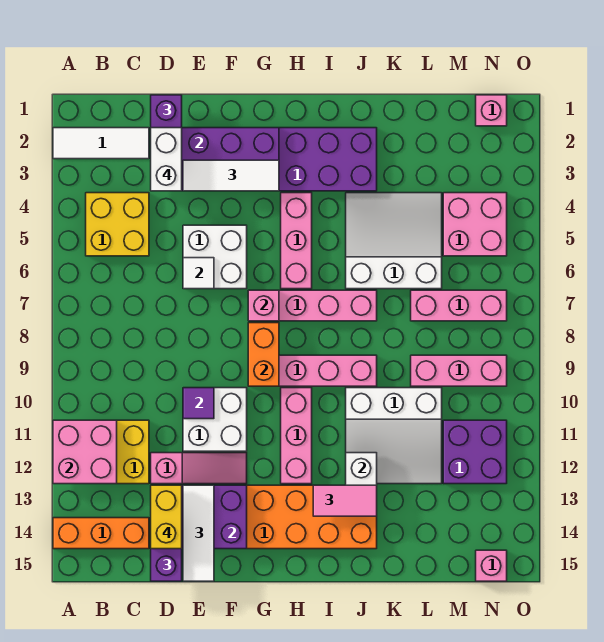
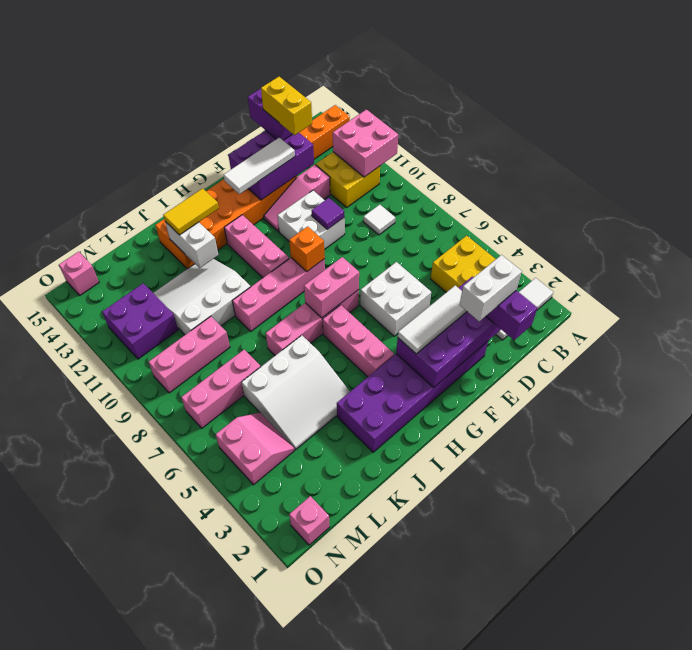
white 1x2 brick [151,128,182,191] -> white 1x2 brick turned to [460,255,522,321]
white 1x1 tile [183,258,214,289] -> white 1x1 tile moved to [363,205,395,235]
white 1x3 tile [183,485,214,581] -> white 1x3 tile turned to [224,137,295,194]
pink 1x1 brick [248,290,279,321] -> pink 1x2 brick [304,257,359,318]
orange 1x2 brick [248,323,279,386] -> orange 1x1 brick [289,226,325,271]
pink 1x2 tile [313,485,377,516] -> yellow 1x2 tile [163,188,219,235]
pink 2x2 brick [443,193,507,256] -> pink 2x2 slope [216,413,295,485]

